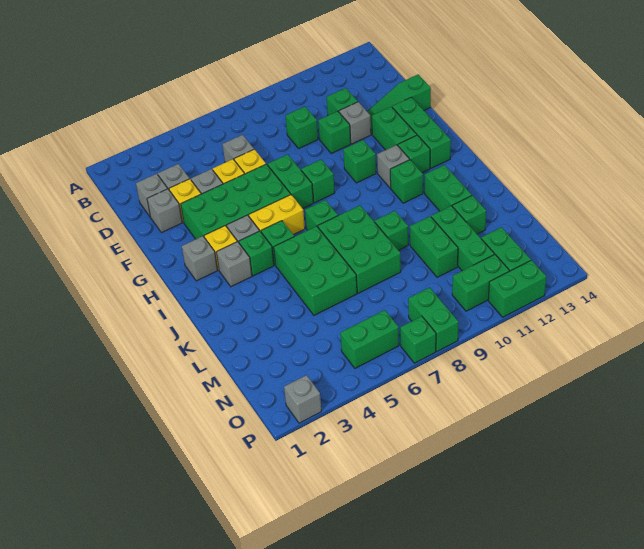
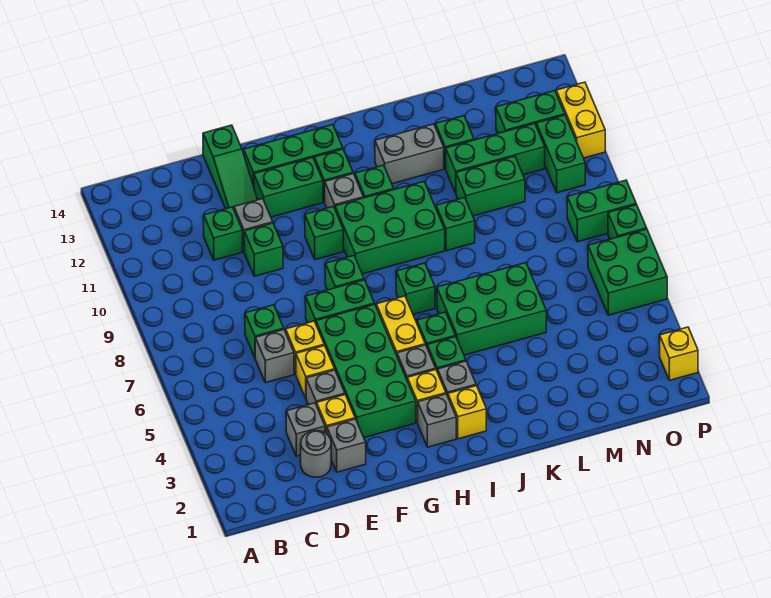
grey 1x1 brick [136,174,168,216] -> grey 1x1 round brick [301,431,331,477]
green 1x1 brick [286,107,318,148] -> green 1x1 brick moved to [245,305,284,357]
none -> yellow 1x1 brick [448,386,486,439]
green 2x3 brick [318,205,401,293] -> green 2x3 brick moved to [335,181,445,274]
green 1x2 brick [425,165,472,211] -> grey 1x2 brick [375,124,444,184]
green 1x2 brick [340,310,399,368] -> green 2x2 brick [588,229,667,315]
grey 1x1 brick [284,375,321,423] -> yellow 1x1 brick [660,327,698,380]
green 1x2 brick [488,260,546,317] -> yellow 1x2 brick [556,82,605,158]

